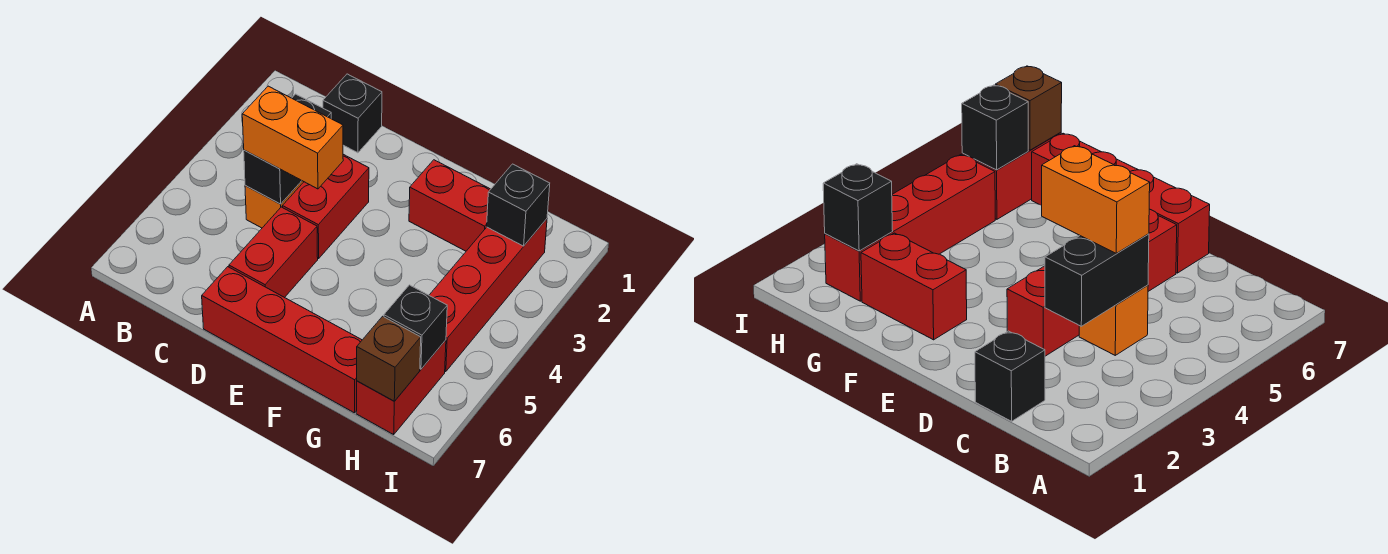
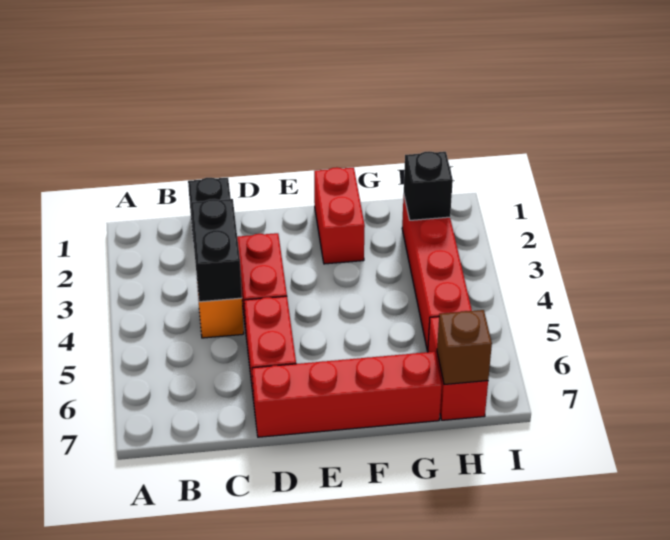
orange 1x2 brick [242,86,343,189] -> none
red 1x2 brick [409,160,491,251] -> red 1x2 brick turned to [314,167,365,264]
black 1x1 brick [384,285,447,369] -> none

